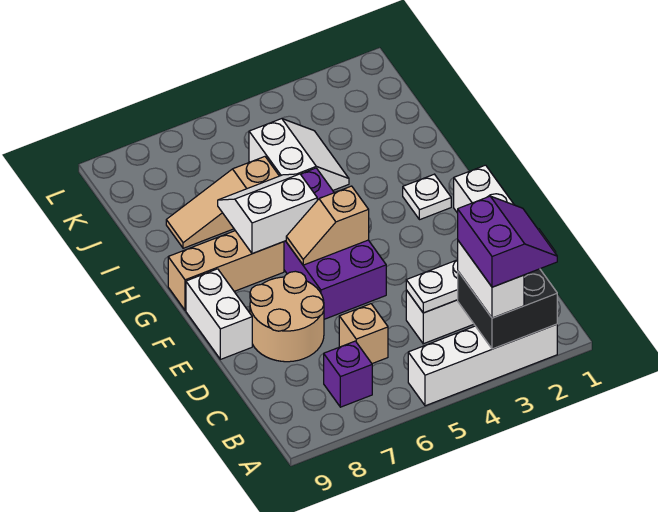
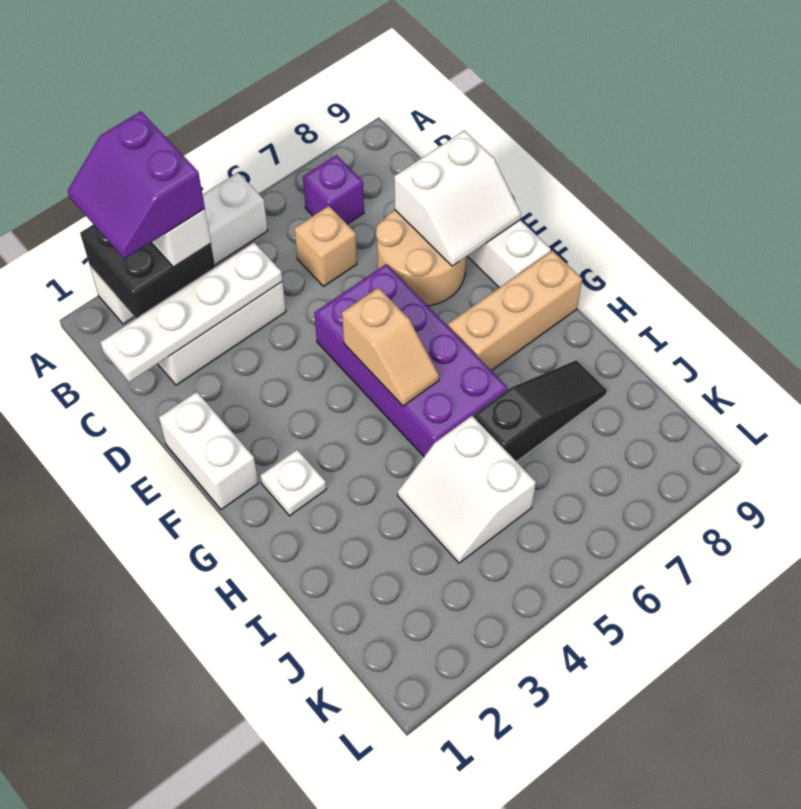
tan 1x2 slope [286,186,369,265] -> tan 1x2 slope turned to [342,288,439,406]
white 2x2 slope [218,174,317,254] -> white 2x2 slope moved to [394,130,521,266]
tan 1x3 slope [166,157,279,248] -> black 1x3 slope [474,360,607,462]

